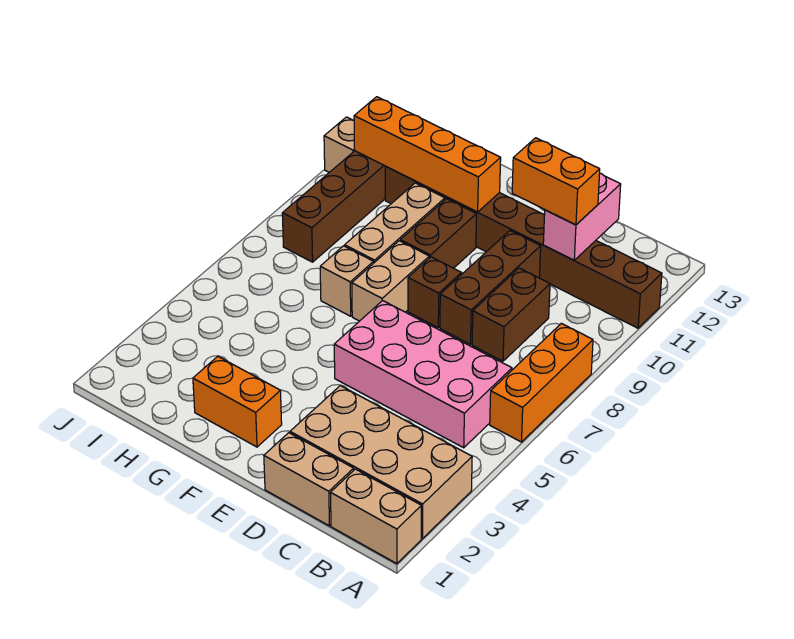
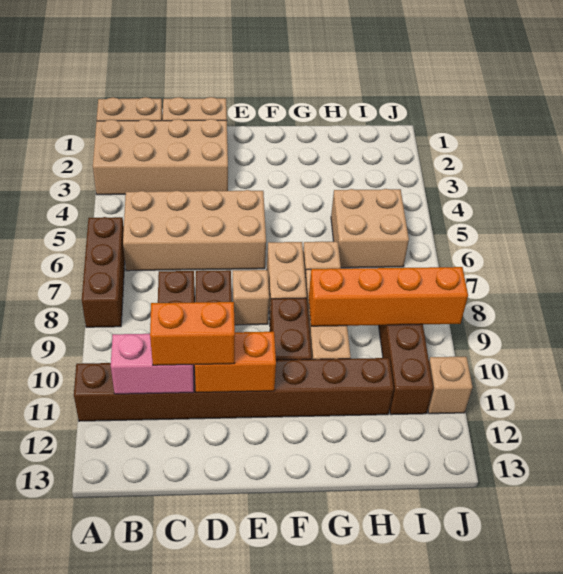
orange 1x3 brick [490,323,593,442] -> brown 1x3 brick [82,217,125,327]
pink 2x4 brick [334,301,512,448] -> tan 2x4 brick [123,190,266,271]
pink 1x2 brick [543,173,621,260] -> pink 1x2 brick turned to [111,334,194,394]
brown 1x1 brick [408,257,462,327] -> tan 1x1 brick [233,270,269,325]
orange 1x2 brick [193,356,282,447] -> orange 1x2 brick moved to [195,332,276,392]
orange 1x4 brick [354,97,501,212] -> orange 1x4 brick moved to [309,267,468,326]
none -> tan 2x2 brick [331,189,409,268]

